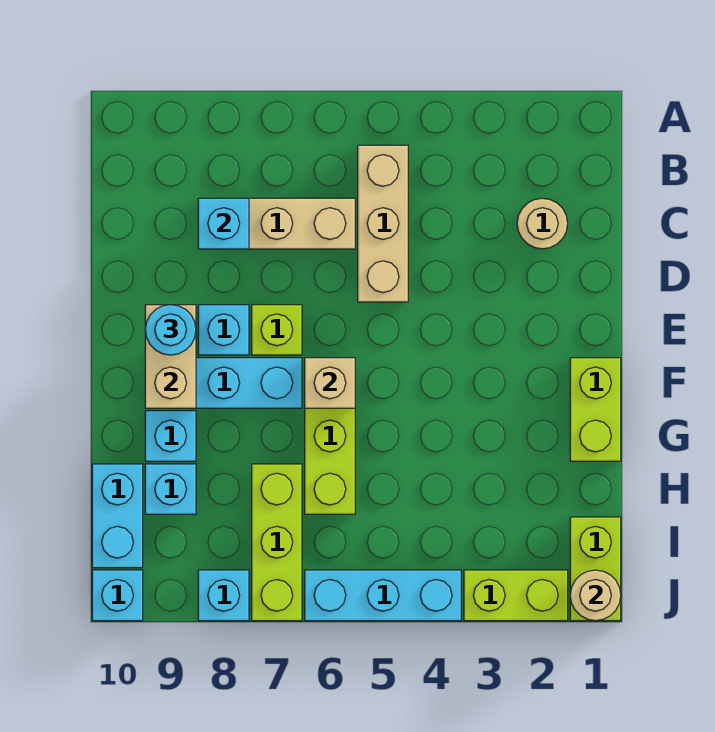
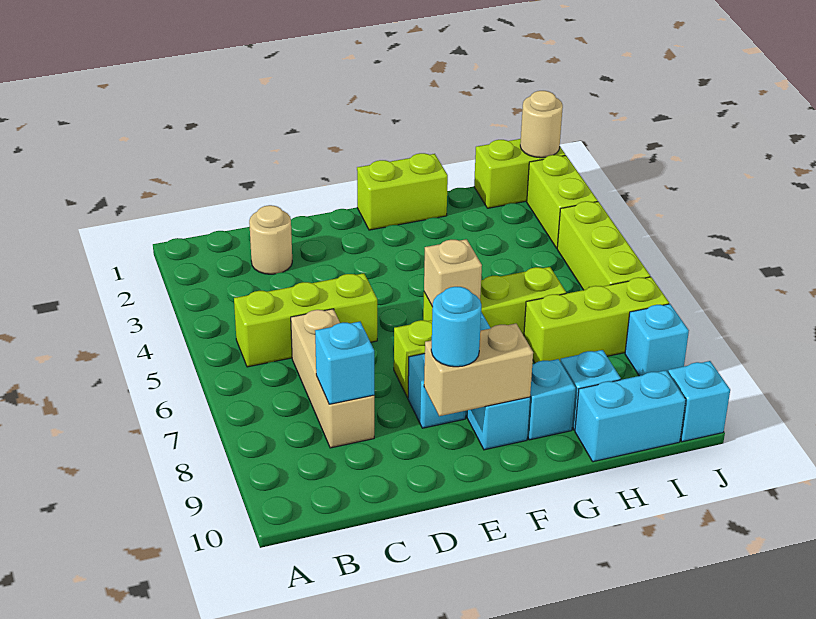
tan 1x3 brick [358,145,408,302] -> lime 1x3 brick [234,273,377,367]
cyan 1x3 brick [305,570,461,621] -> lime 1x3 brick [557,201,650,290]

